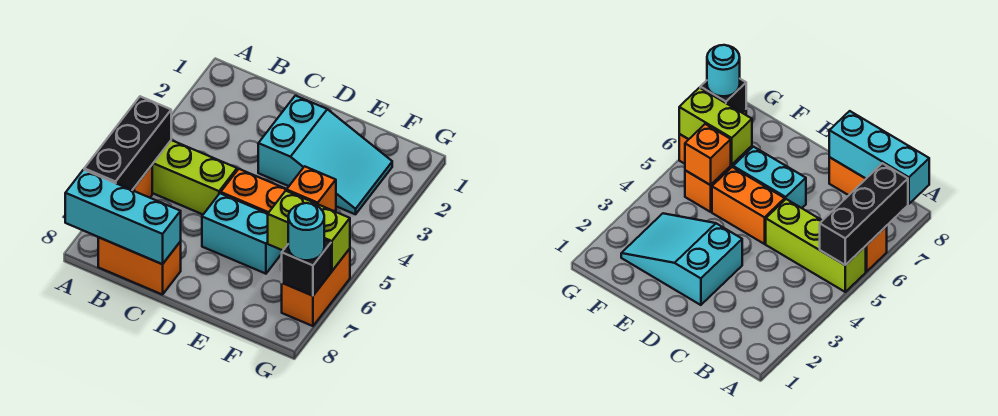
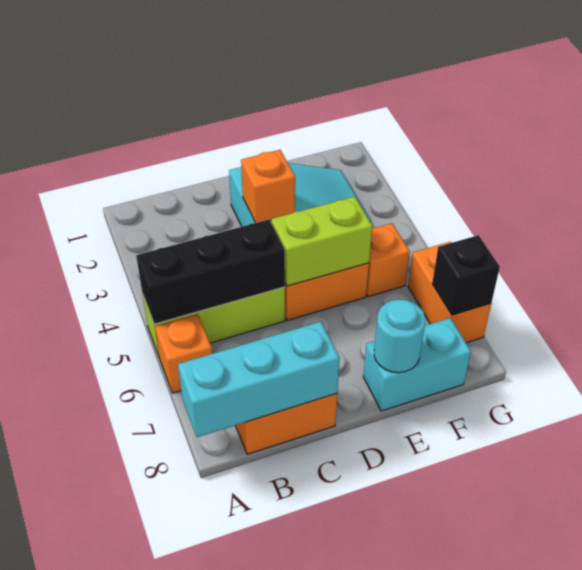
black 1x3 brick [84,96,171,190] -> black 1x3 brick turned to [136,220,285,324]
cyan 1x2 brick [202,193,283,274] -> cyan 1x2 brick moved to [363,318,471,411]
orange 1x1 brick [287,166,336,211] -> orange 1x1 brick moved to [241,150,295,223]
lime 1x2 brick [268,191,350,271] -> lime 1x2 brick moved to [271,196,372,286]
cyan 1x1 round brick [288,203,324,260] -> cyan 1x1 round brick moved to [374,299,425,373]

